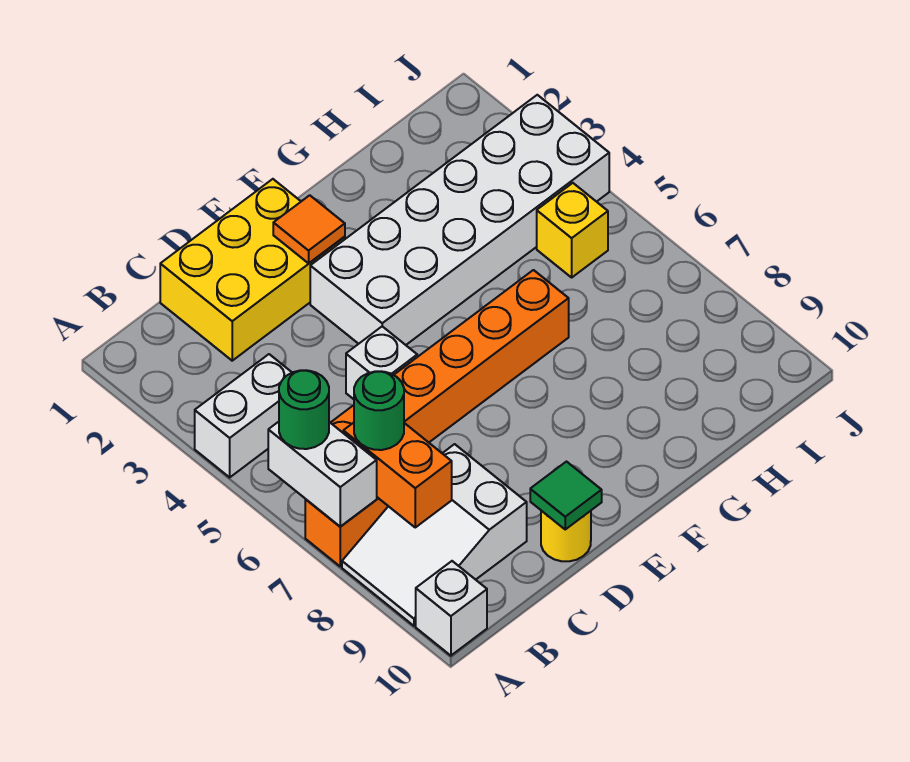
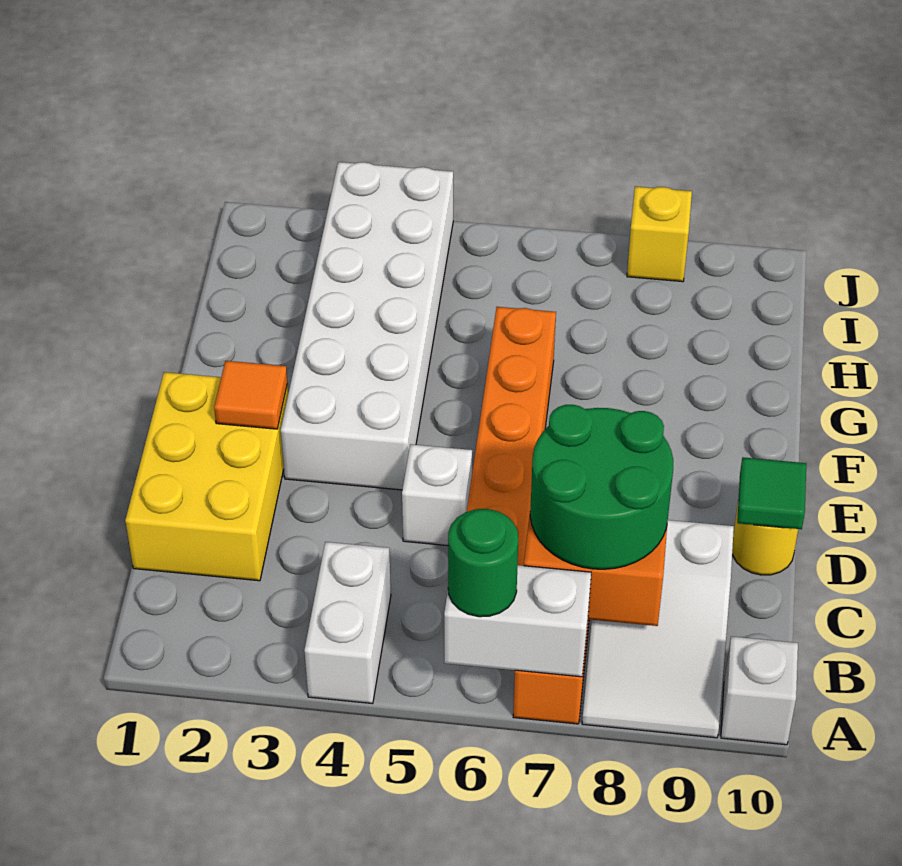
green 1x1 round brick [354,371,404,450] -> green 2x2 round brick [530,405,673,569]
yellow 1x1 brick [537,183,608,277] -> yellow 1x1 brick moved to [627,186,692,282]

